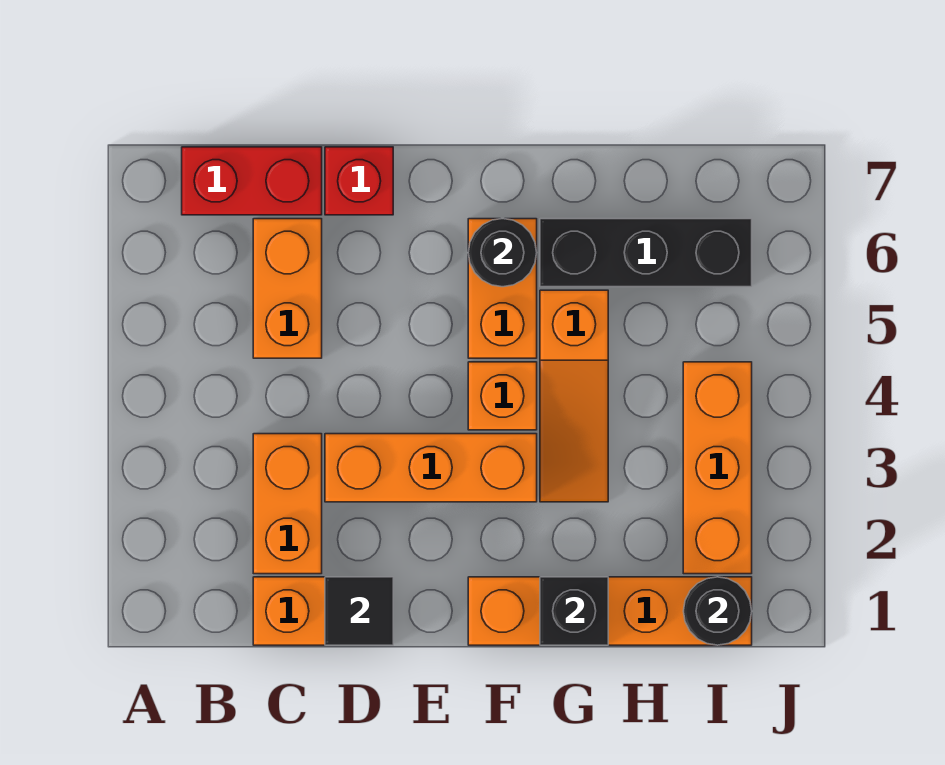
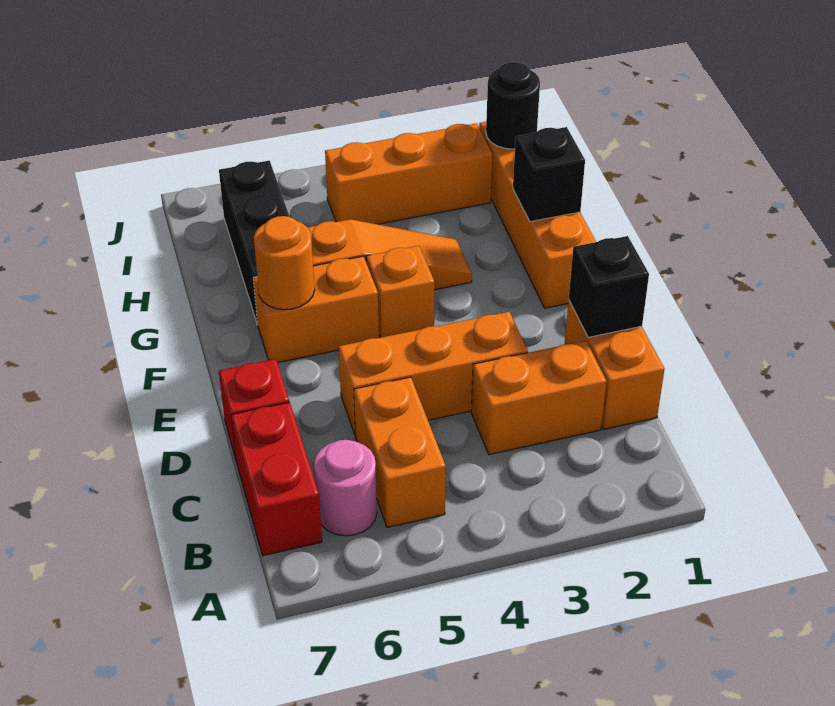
none -> pink 1x1 round brick [314,440,377,536]
orange 1x2 brick [253,219,322,358] -> orange 1x2 brick turned to [354,377,446,528]
black 1x1 tile [325,577,393,645] -> black 1x1 brick [569,236,649,337]
orange 1x3 brick [325,434,537,502] -> orange 1x3 brick turned to [339,312,528,436]
black 1x1 round brick [468,219,537,287] -> orange 1x1 round brick [254,216,315,310]

